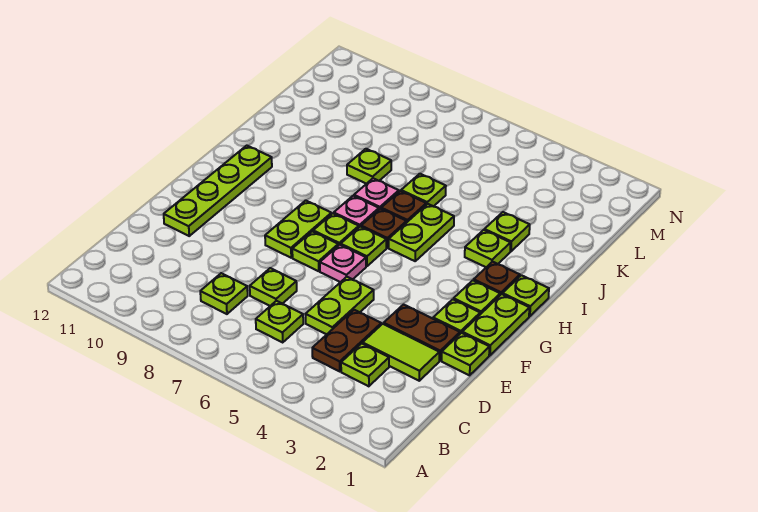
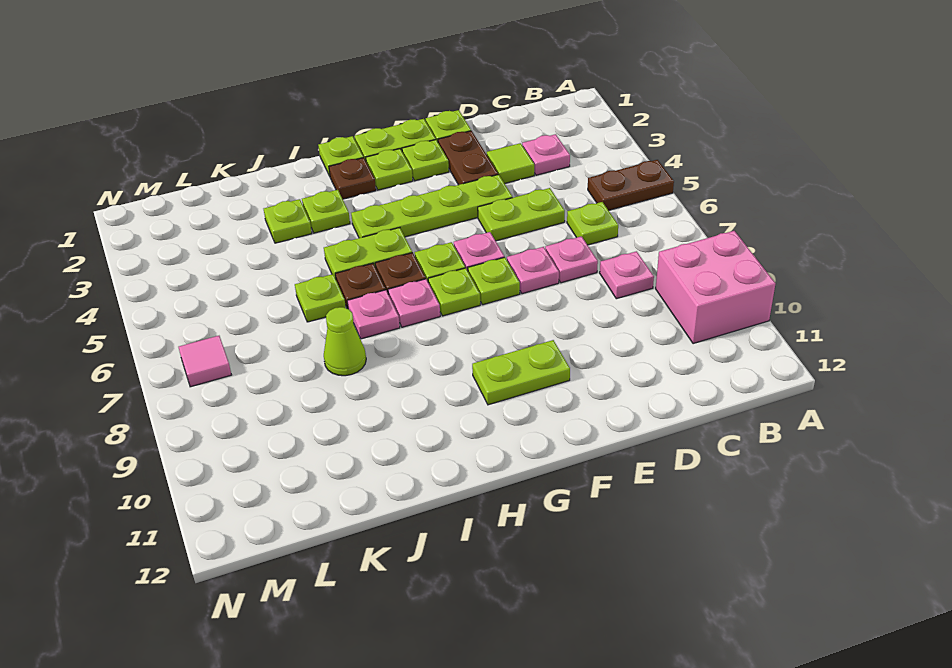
none -> pink 2x2 brick [656,231,775,344]
lime 1x1 plate [341,343,389,386] -> pink 1x1 plate [522,134,570,175]
brown 1x2 plate [312,310,381,372] -> brown 1x2 plate moved to [588,160,674,210]
lime 1x1 plate [200,273,248,314] -> pink 1x1 plate [600,251,654,299]
lime 1x2 tile [363,324,439,381] -> lime 1x1 tile [487,143,534,184]
lime 1x1 plate [250,268,297,306] -> pink 1x1 plate [545,236,598,283]
none -> pink 1x1 plate [507,247,559,294]
lime 1x4 plate [164,146,272,236] -> lime 1x4 plate moved to [351,175,512,238]
lime 1x2 plate [265,200,331,258] -> lime 1x2 plate moved to [472,340,570,405]
lime 1x1 plate [347,149,391,184] -> lime 1x1 cone [324,307,366,376]
none -> pink 1x1 tile [179,336,231,387]

